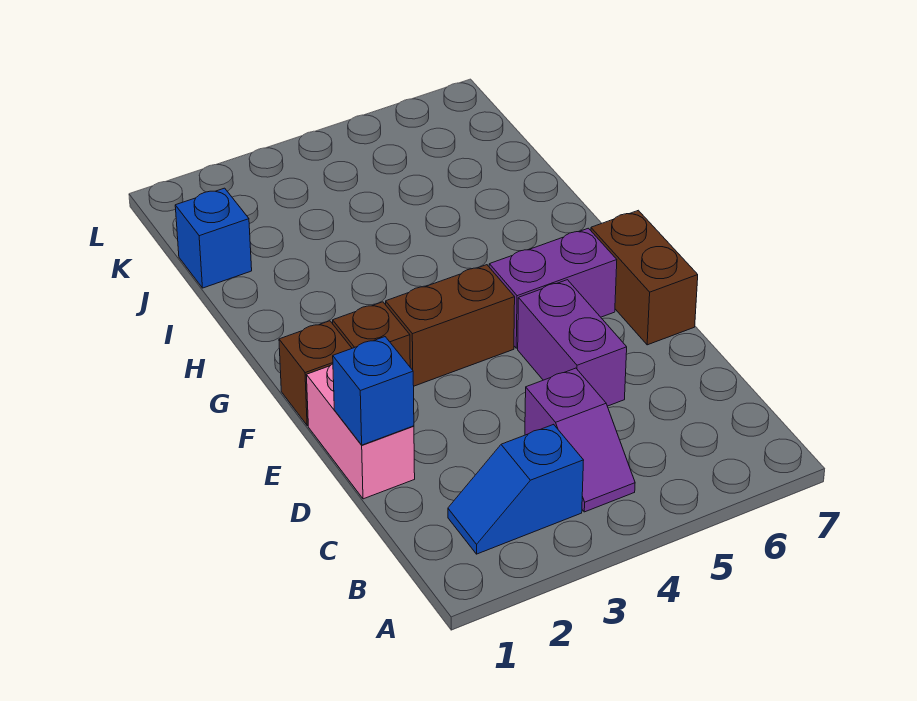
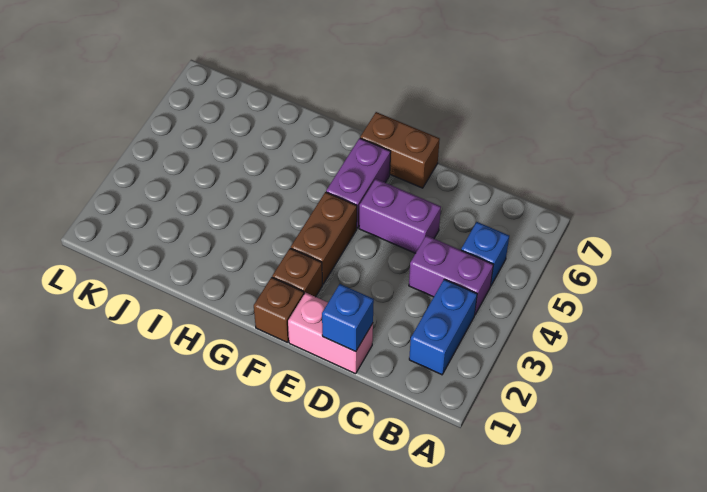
blue 1x2 slope [448,424,584,554] -> blue 1x2 brick [409,279,477,375]
purple 1x2 slope [525,368,635,512] -> purple 1x2 brick [409,235,493,314]
blue 1x1 brick [175,188,252,288] -> blue 1x1 brick moved to [461,222,509,285]

